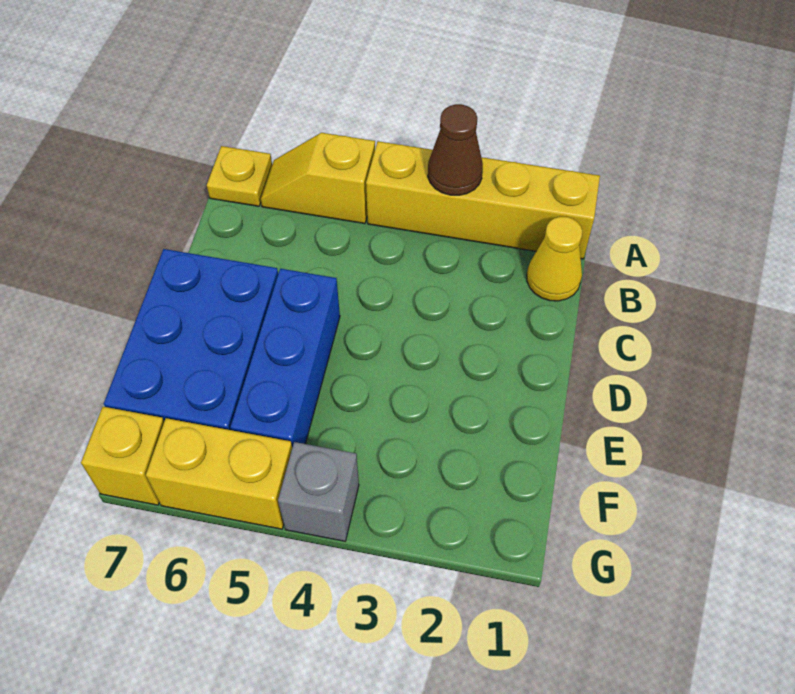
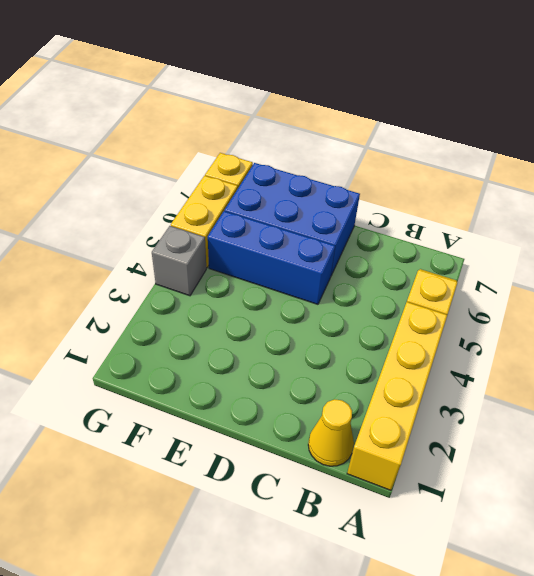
brown 1x1 cone [428,104,483,195] -> none
yellow 1x1 plate [207,146,272,206] -> none

